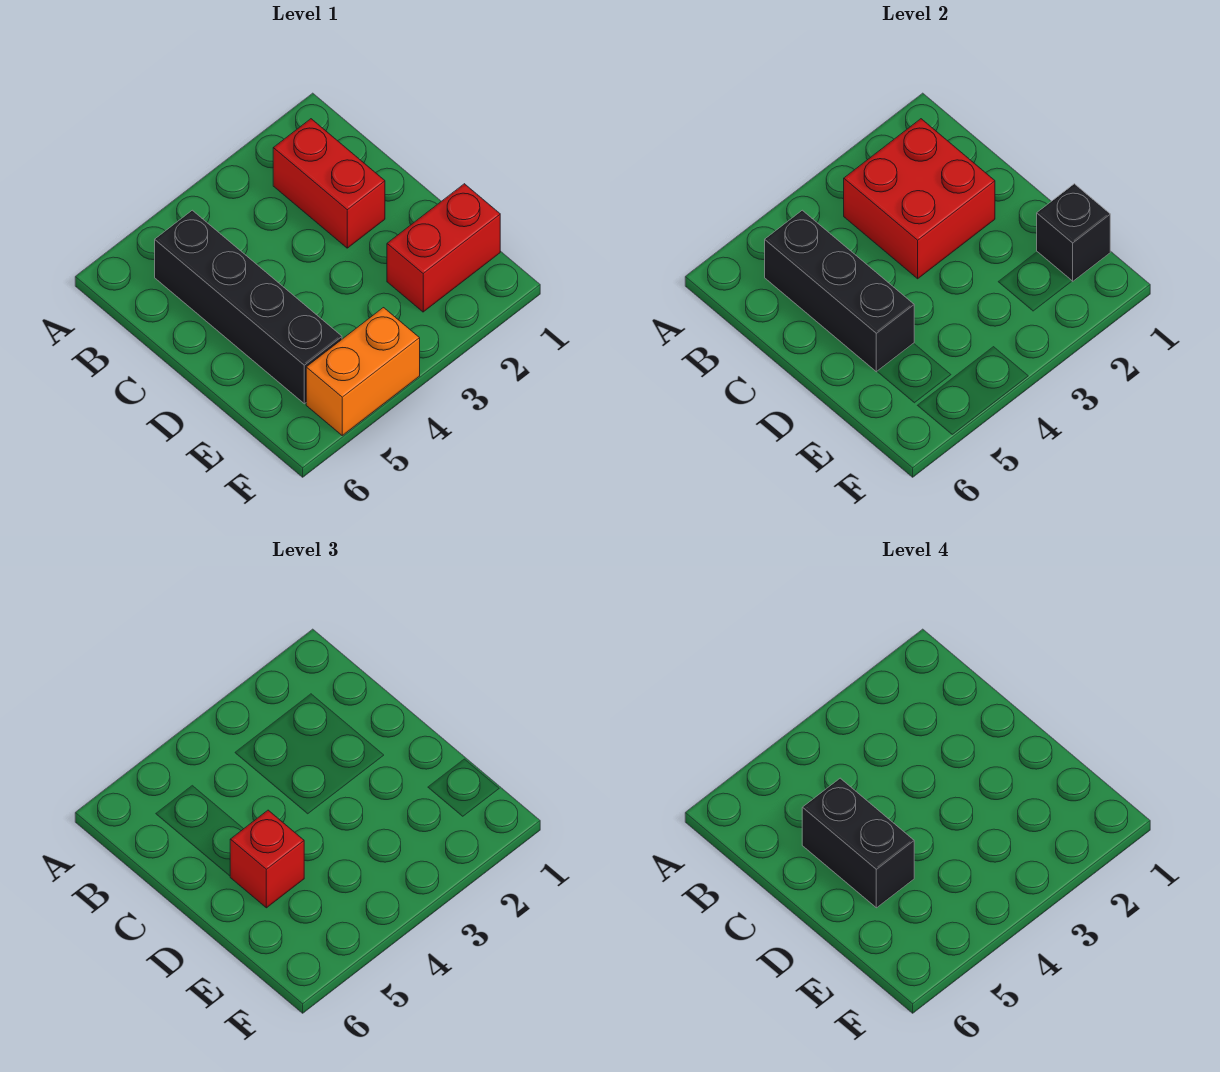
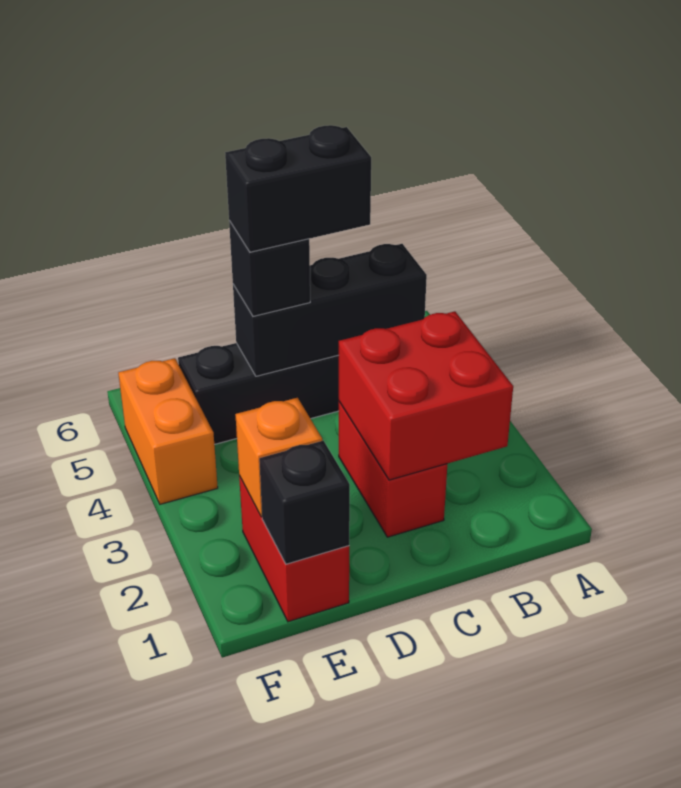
red 1x2 brick [273,119,385,248] -> red 1x2 brick turned to [339,402,447,537]
red 1x1 brick [230,810,304,908] -> black 1x1 brick [229,220,310,316]
none -> orange 1x1 brick [235,398,322,517]

